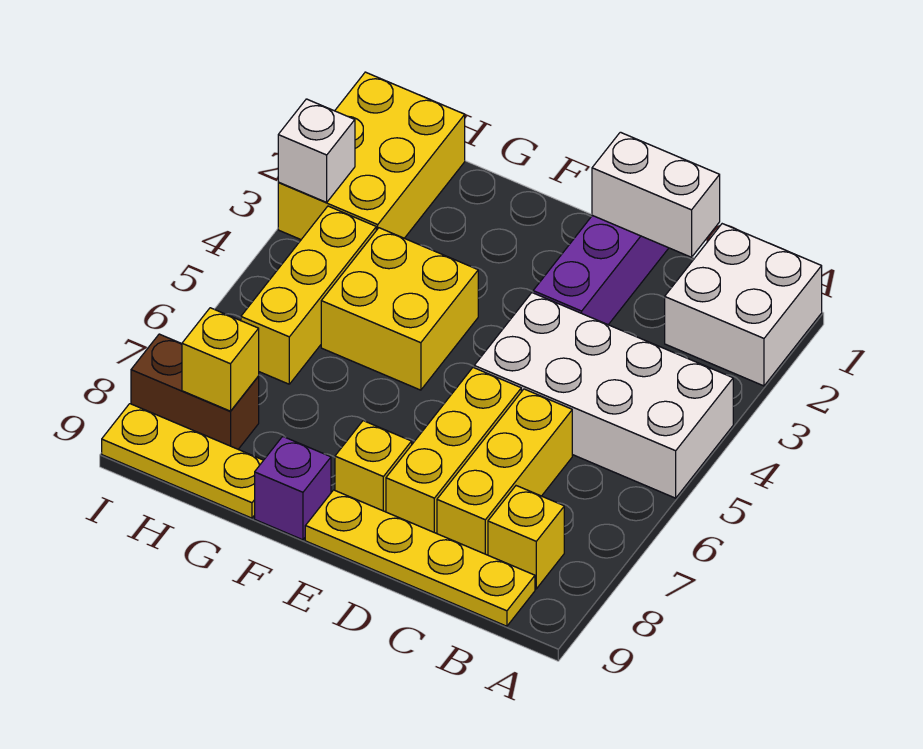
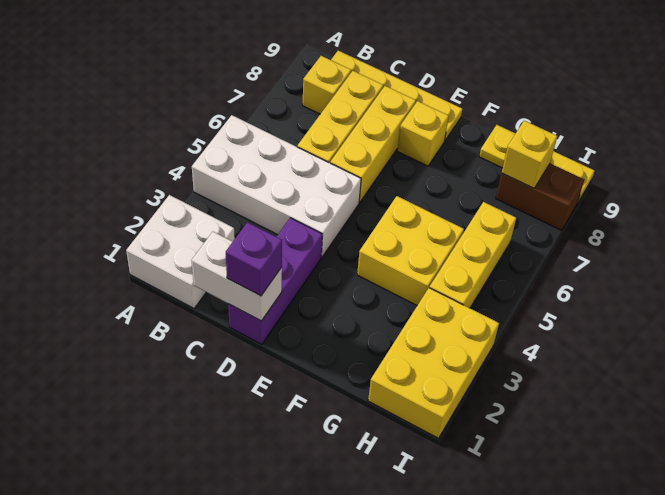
purple 1x1 brick [255,436,331,540] -> purple 1x1 brick moved to [226,222,282,296]
white 1x1 brick [278,99,355,202] -> none

